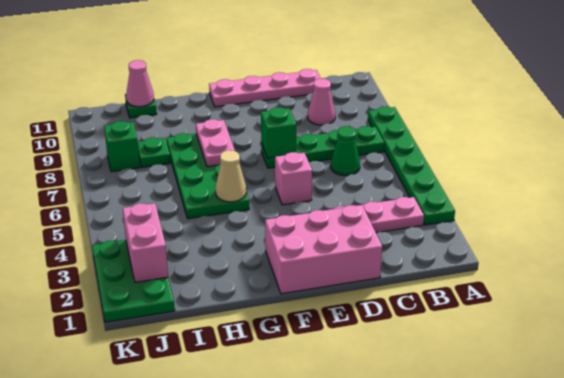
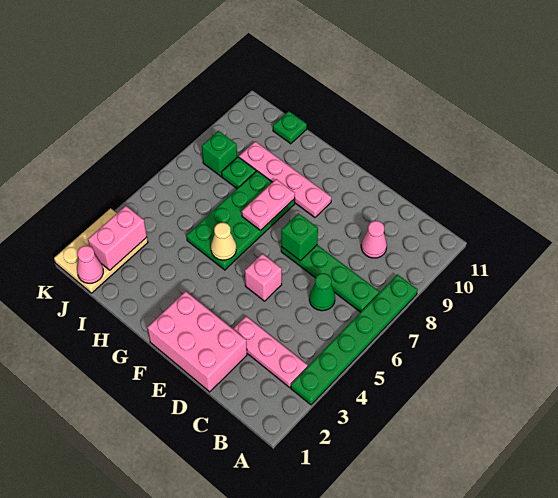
pink 1x4 plate [209,69,321,107] -> pink 1x4 plate moved to [239,141,332,217]
pink 1x1 cone [126,60,154,107] -> pink 1x1 cone moved to [77,246,103,283]
green 2x3 plate [92,240,175,322] -> tan 2x3 plate [54,208,148,293]

